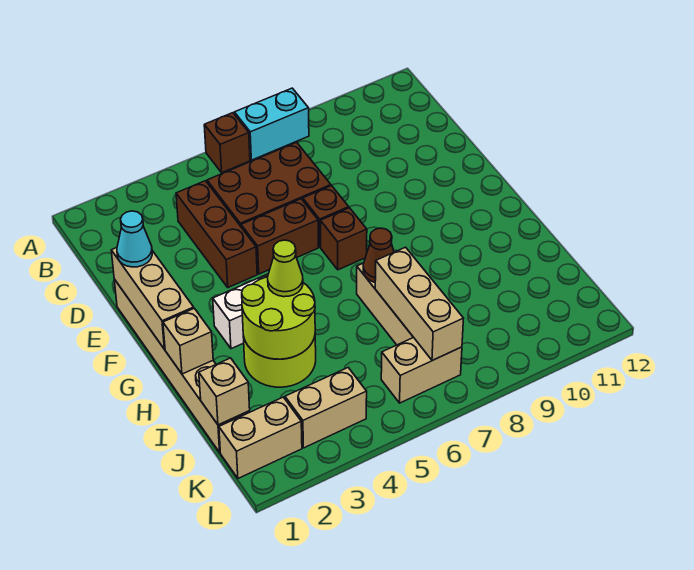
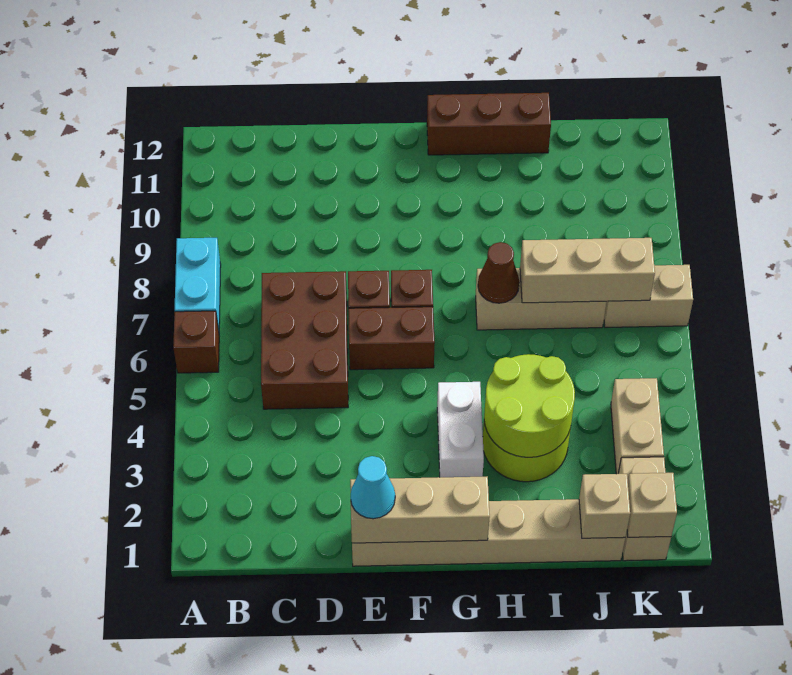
brown 1x3 brick [176,181,257,288] -> brown 1x3 brick moved to [427,93,551,155]
brown 1x2 brick [241,199,318,274] -> brown 1x2 brick turned to [348,307,435,370]
tan 1x1 brick [163,308,213,374] -> tan 1x1 brick moved to [627,473,677,537]
lime 1x1 cone [268,240,303,297] -> none
tan 1x2 brick [381,337,462,403] -> tan 1x2 brick turned to [604,265,693,327]

